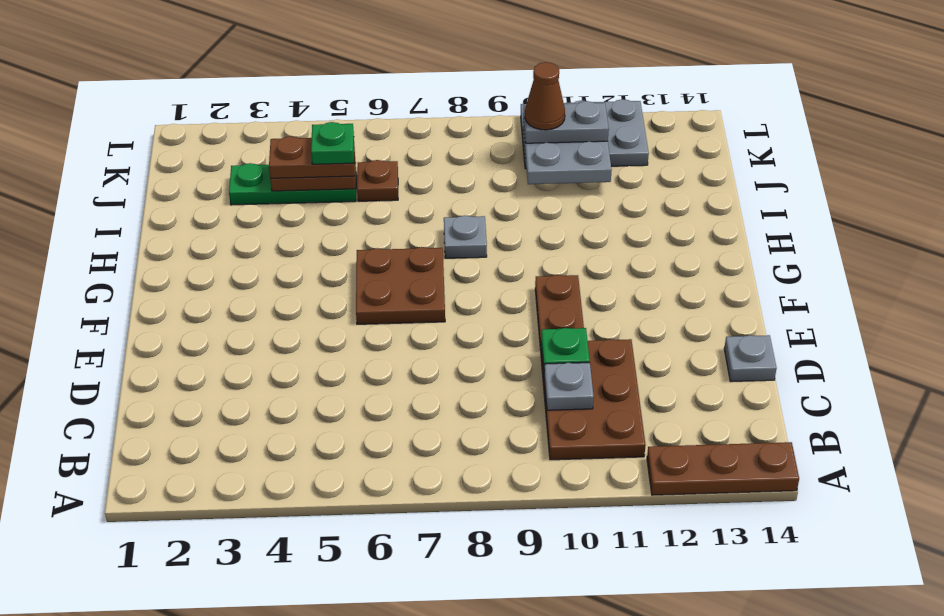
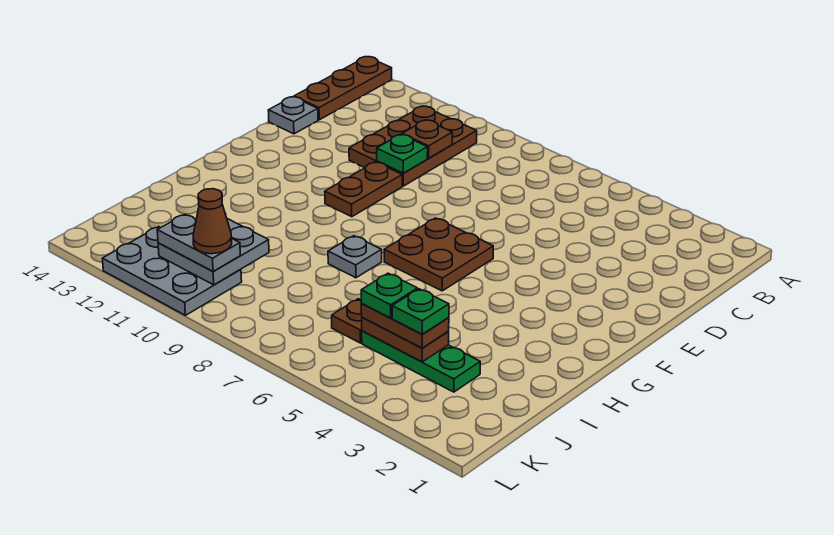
brown 1x3 plate [647,442,799,495] -> brown 1x3 plate turned to [294,57,392,120]
grey 1x1 plate [544,363,594,410] -> brown 1x1 plate [402,120,452,158]
none -> green 1x1 plate [392,289,449,334]

